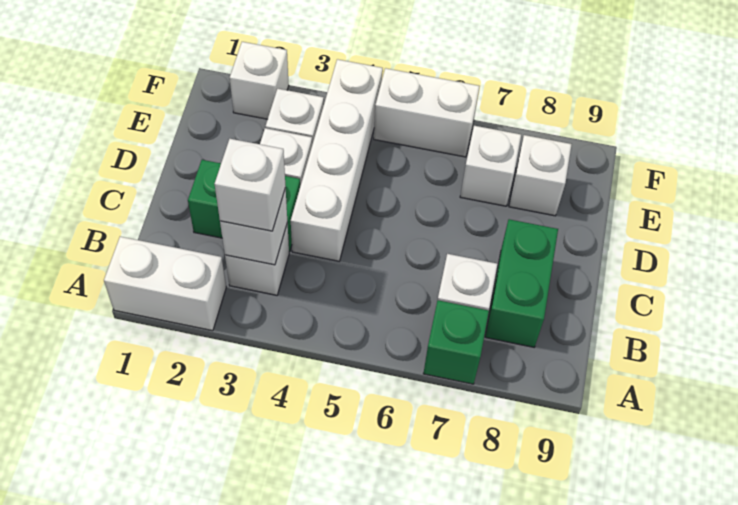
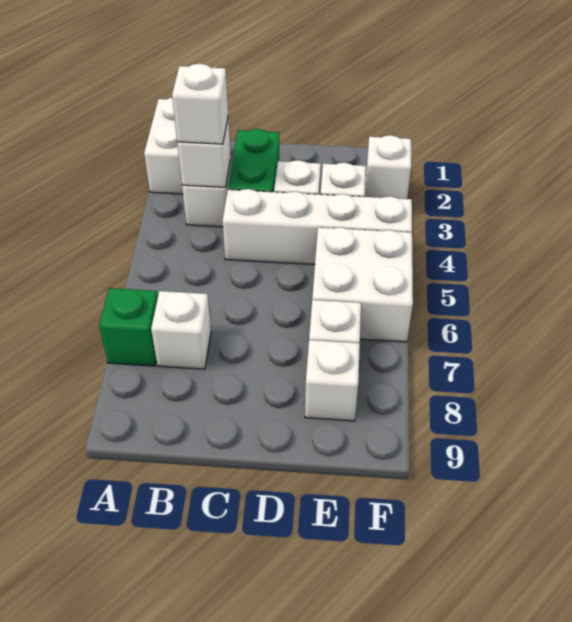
green 1x2 brick [485,219,558,347] -> none
white 1x2 brick [374,68,480,157] -> white 2x2 brick [312,227,413,342]

